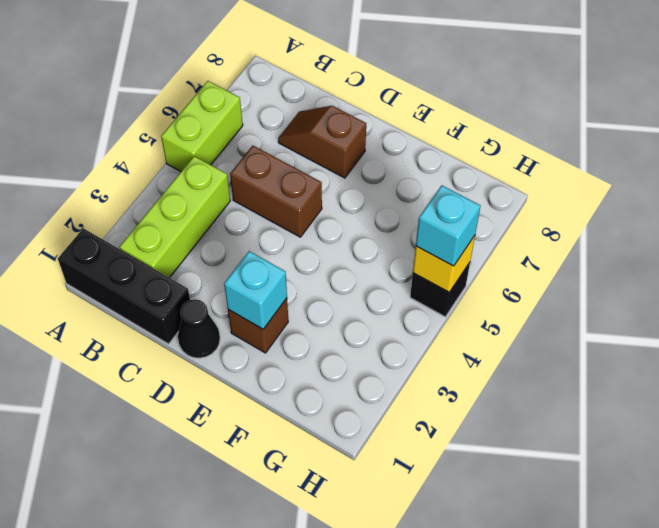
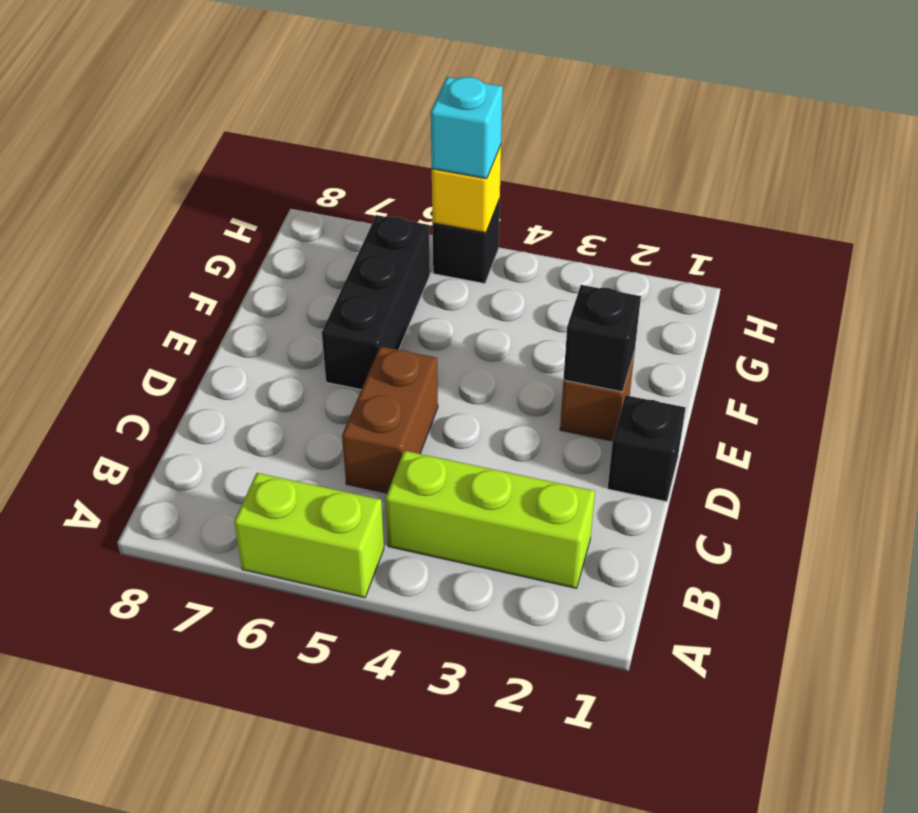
black 1x3 brick [58,228,190,344] -> black 1x3 brick moved to [322,215,430,390]
brown 1x2 slope [278,106,366,178] -> none
black 1x1 cone [178,299,220,358] -> black 1x1 brick [608,395,685,502]
cyan 1x1 brick [224,251,287,329] -> black 1x1 brick [563,285,641,392]

